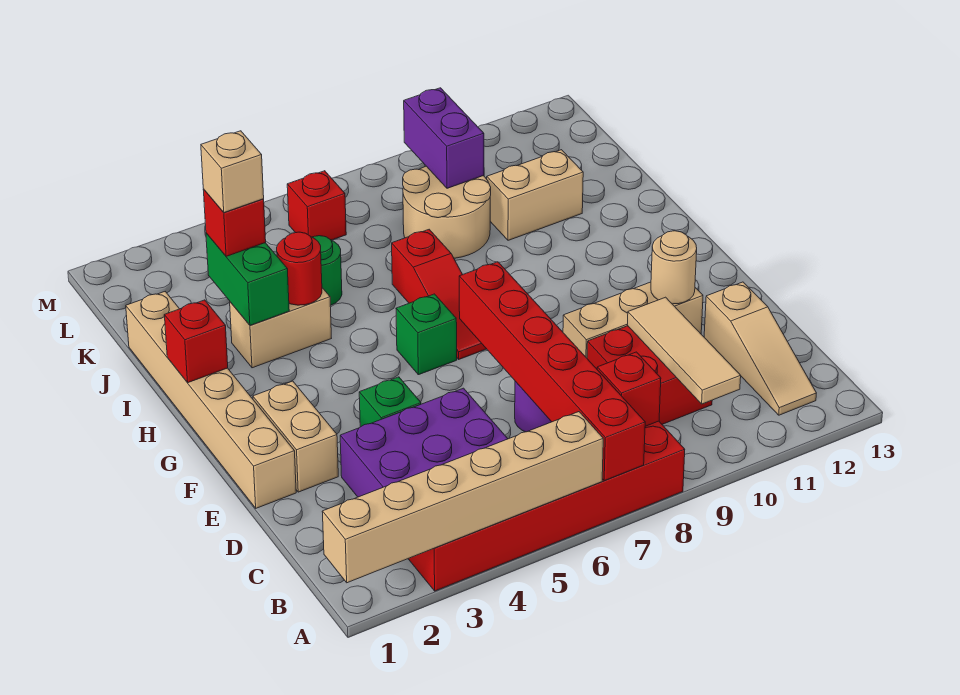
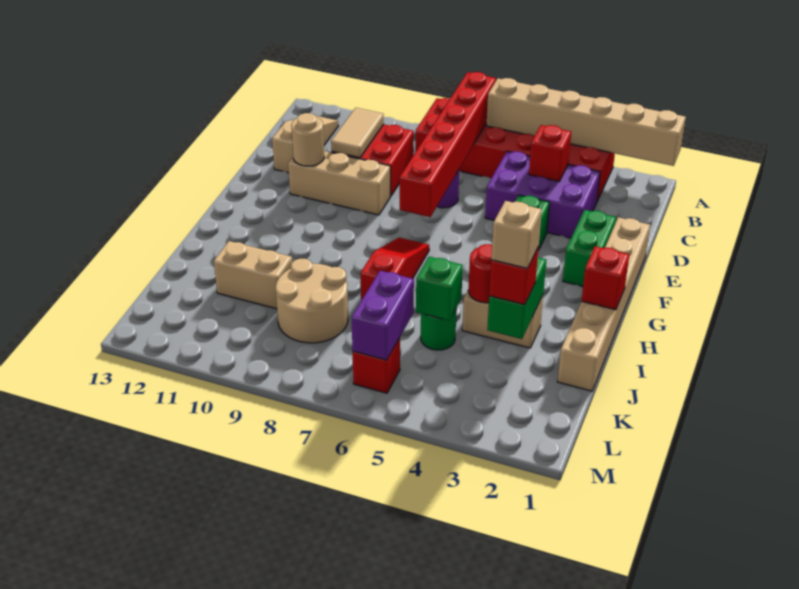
red 1x1 brick [597,352,661,426] -> red 1x1 brick moved to [529,125,571,181]
tan 1x3 tile [627,297,741,404] -> tan 1x2 tile [331,108,384,158]
tan 1x2 brick [253,381,338,492] -> green 1x2 brick [563,210,616,286]
green 1x1 brick [396,294,457,375] -> green 1x1 brick moved to [416,257,463,321]
purple 1x2 brick [404,88,484,188] -> purple 1x2 brick moved to [352,271,414,360]

